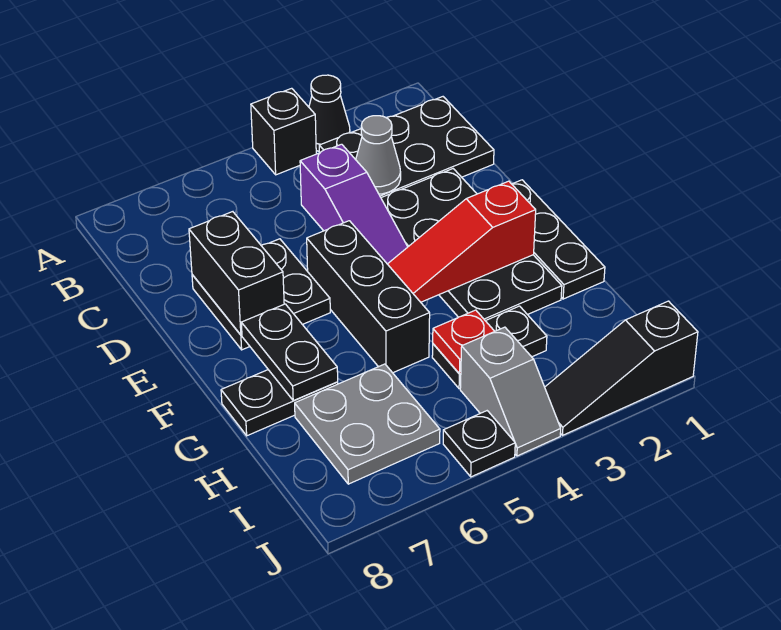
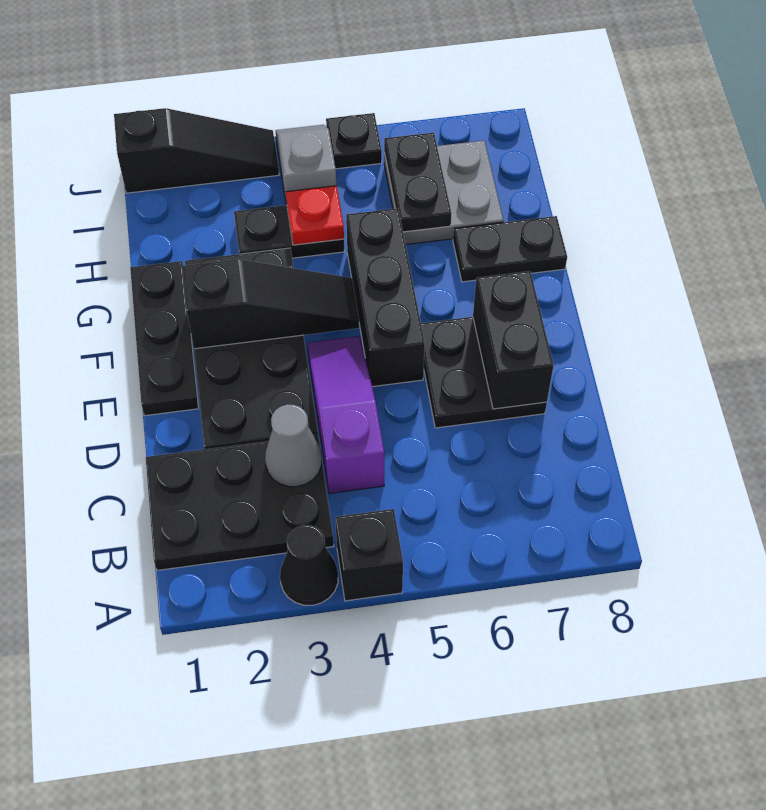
red 1x3 slope [388,181,536,302] -> black 1x3 slope [182,259,359,349]
black 1x2 plate [241,304,338,401] -> black 1x2 plate moved to [384,133,452,232]

